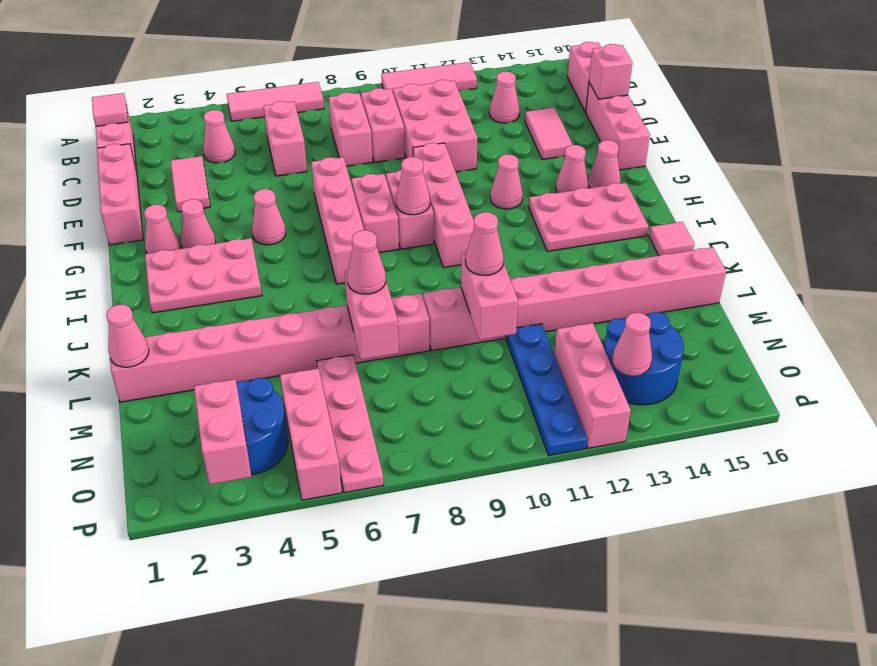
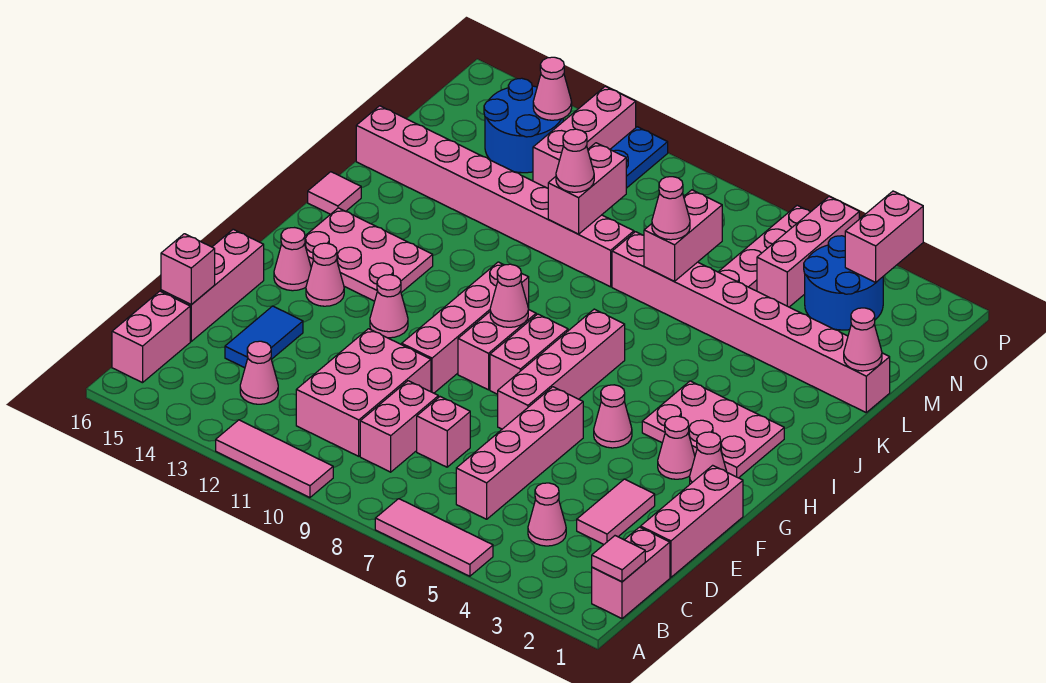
pink 1x2 brick [264,101,307,176] -> pink 1x4 brick [456,387,583,519]
pink 1x2 brick [329,93,373,166] -> pink 1x1 brick [417,397,470,467]
pink 1x2 tile [525,108,573,160] -> blue 1x2 tile [225,306,303,368]

